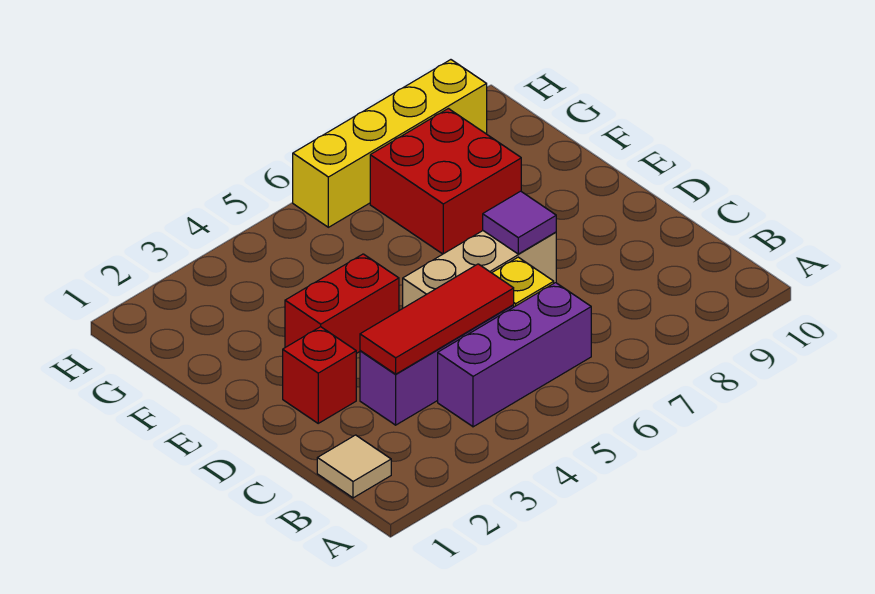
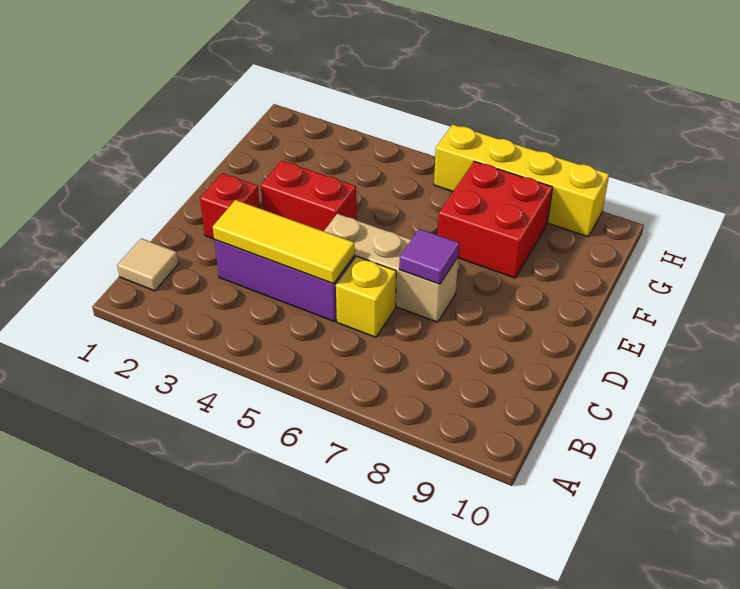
purple 1x3 brick [438,283,591,427] -> none
red 1x3 tile [360,264,514,374] -> yellow 1x3 tile [213,200,355,284]

